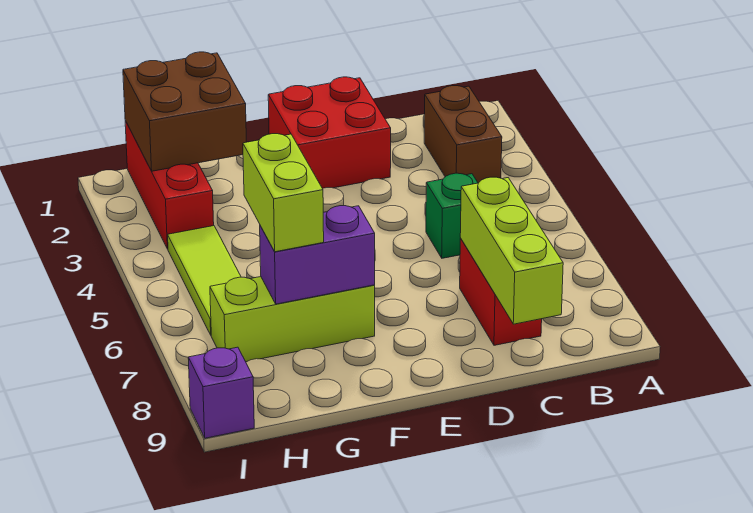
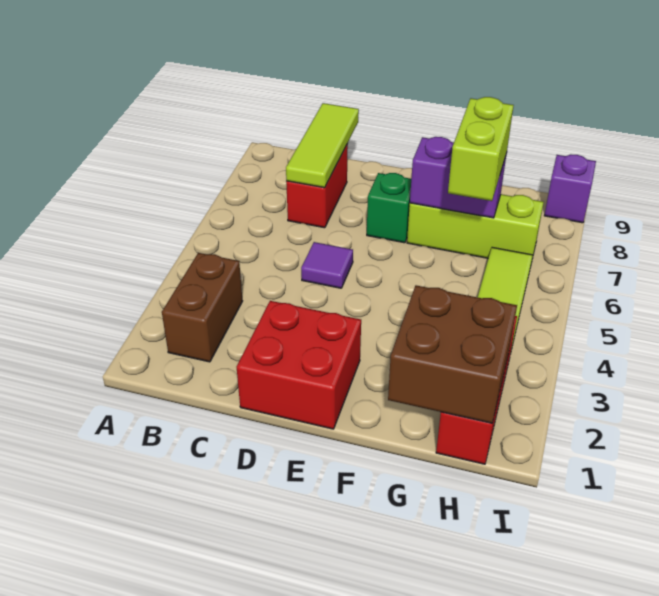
green 1x1 brick [426,173,478,258] -> green 1x1 brick moved to [367,173,411,243]
lime 1x3 brick [460,177,563,324] -> lime 1x3 tile [286,103,359,188]
none -> purple 1x1 tile [301,242,353,288]

